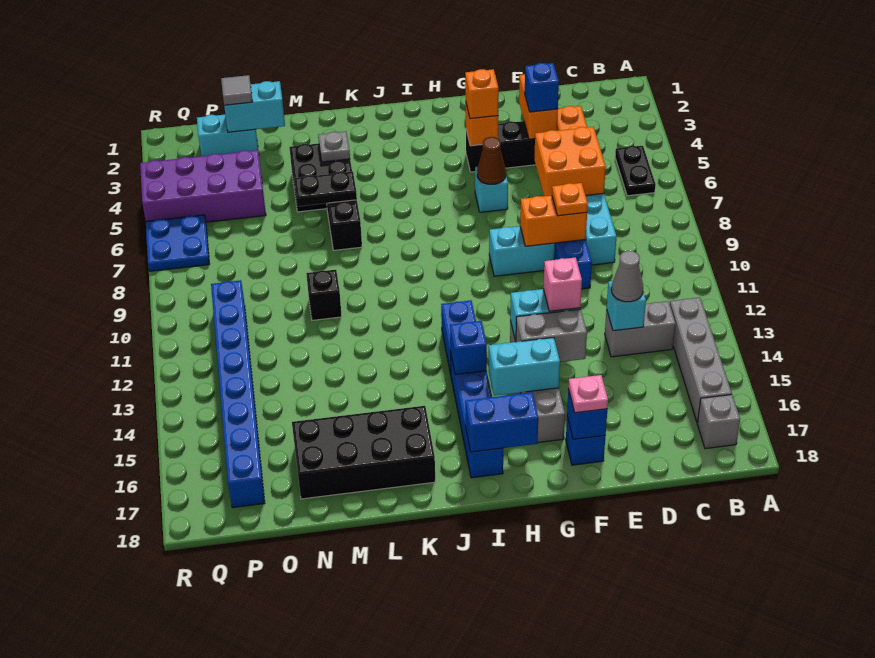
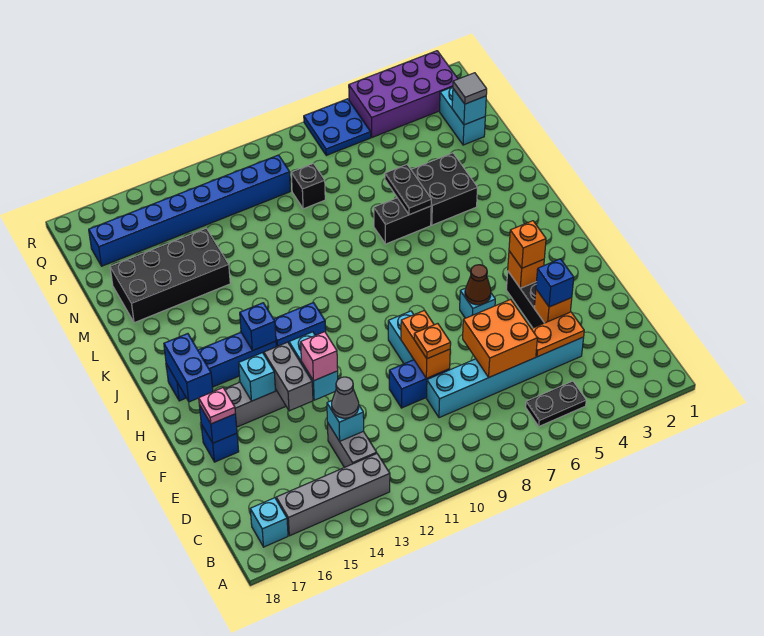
grey 1x1 brick [697,395,740,449] -> cyan 1x1 brick [250,498,288,547]
orange 1x2 brick [519,74,558,139] -> orange 1x1 brick [534,289,572,323]
cyan 1x2 brick [489,338,560,396] -> cyan 1x1 brick [239,353,275,401]
black 2x4 brick [292,406,435,499] -> black 2x4 brick turned to [110,228,230,323]
grey 1x1 plate [318,132,350,162] -> none
black 1x1 brick [306,270,342,320] -> black 1x1 brick moved to [291,163,325,209]
cyan 1x2 brick [224,81,285,132] -> cyan 1x1 brick [452,89,486,125]
purple 2x4 brick [140,150,266,222] -> purple 2x4 brick turned to [349,51,458,137]

